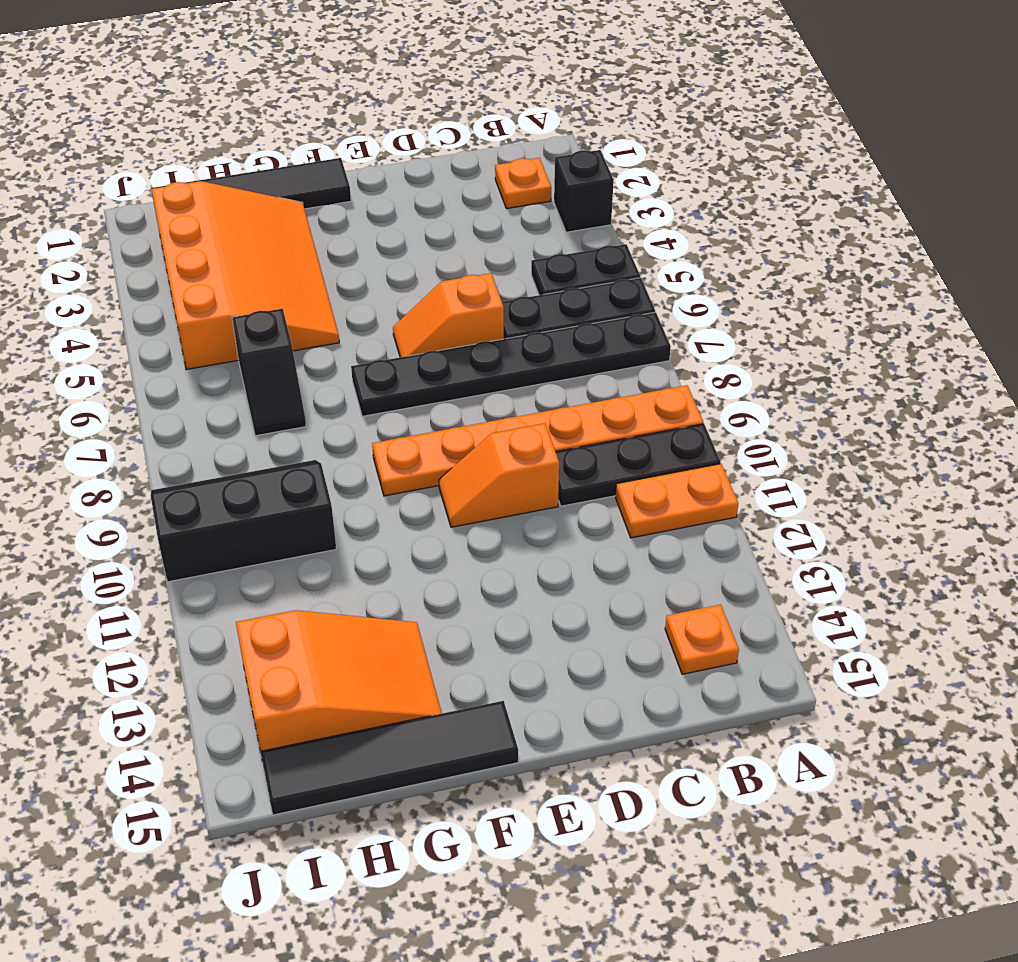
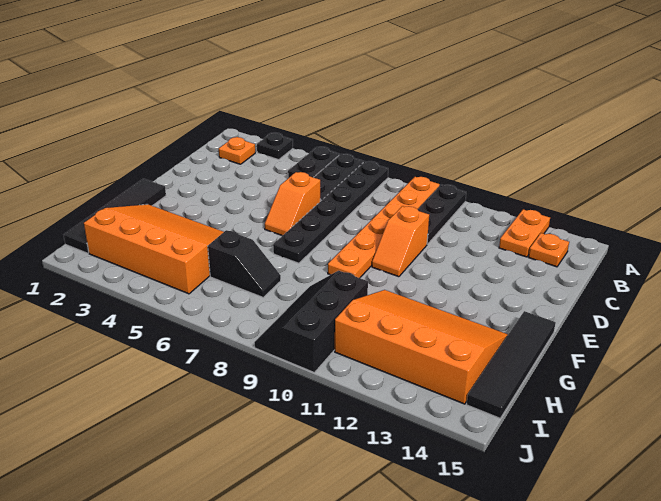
black 1x1 brick [554,150,614,232] -> black 1x1 plate [257,133,293,160]
orange 1x2 plate [616,464,738,538] -> orange 1x2 plate moved to [499,209,550,257]
orange 2x3 slope [236,610,442,751] -> orange 3x4 slope [335,290,508,404]

